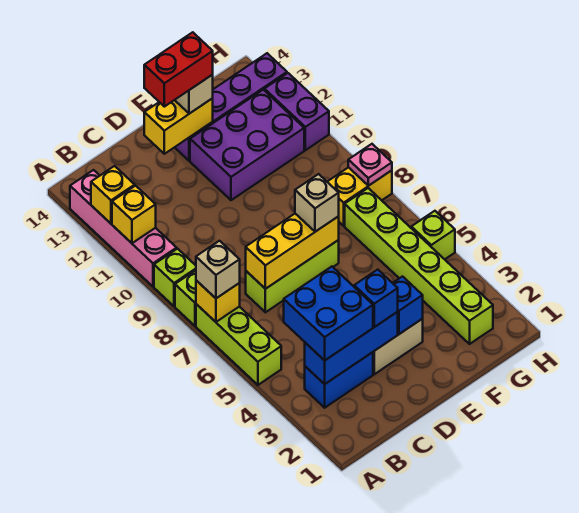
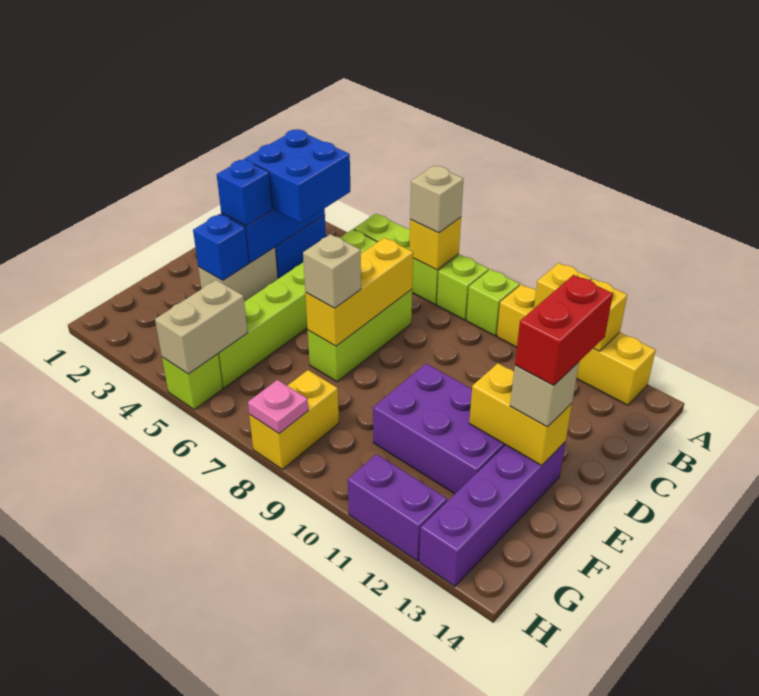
pink 1x4 brick [70,170,177,287] -> yellow 1x4 brick [497,285,656,405]
yellow 1x2 brick [144,98,213,154] -> yellow 1x2 brick turned to [469,363,572,465]
purple 2x3 brick [190,90,304,200] -> purple 2x3 brick turned to [373,364,505,494]
lime 1x6 brick [345,188,493,344] -> lime 1x6 brick turned to [218,229,377,388]
none -> tan 1x2 brick [155,280,248,374]

